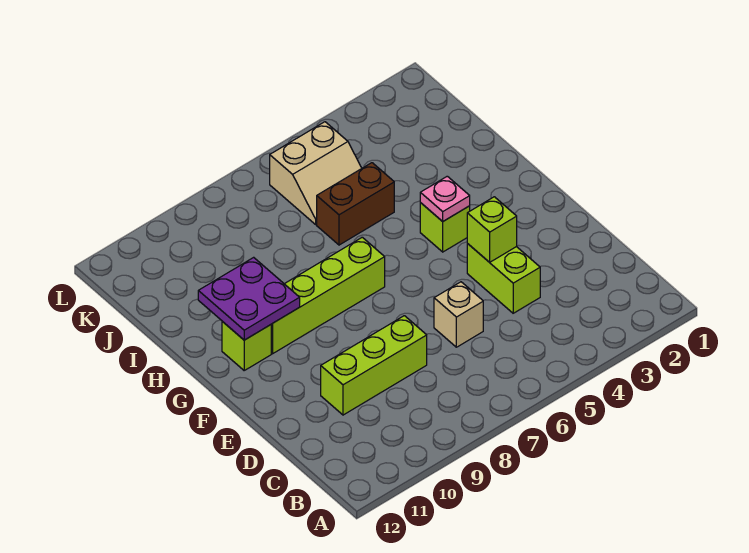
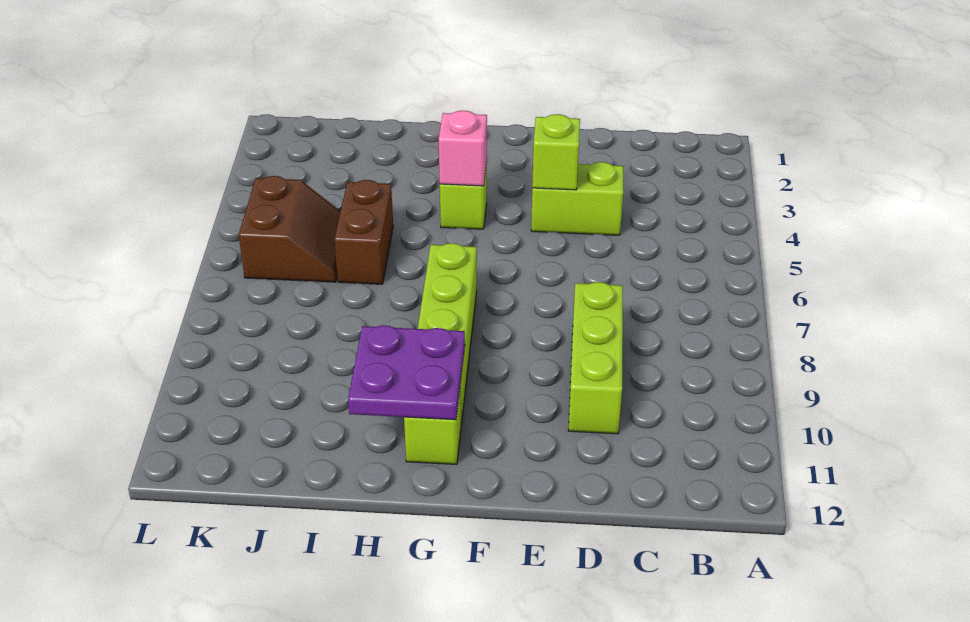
tan 1x1 brick [434,282,483,347] -> none
pink 1x1 plate [420,176,470,221] -> pink 1x1 brick [439,110,487,186]
tan 2x2 slope [270,122,362,224] -> brown 2x2 slope [239,176,341,282]

